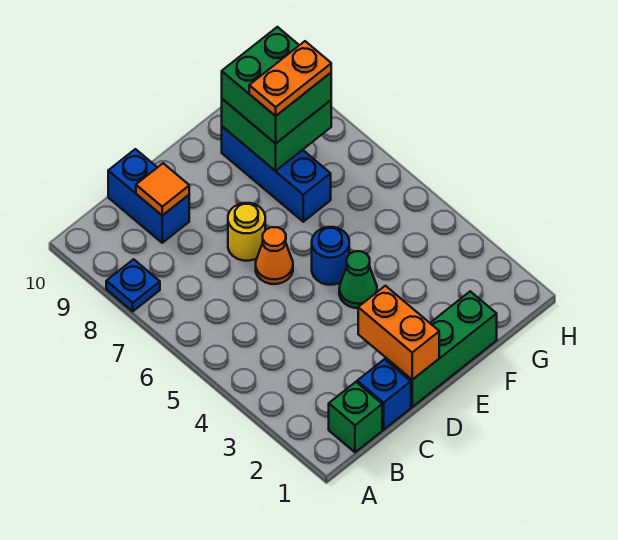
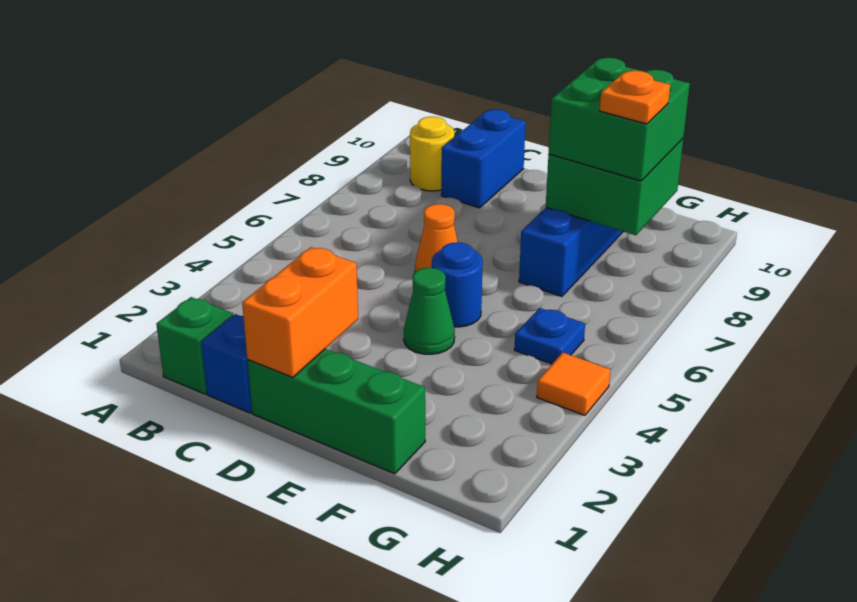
blue 1x1 plate [106,259,160,311] -> blue 1x1 plate moved to [514,308,585,364]
orange 1x1 tile [136,163,189,215] -> orange 1x1 tile moved to [537,352,610,415]
yellow 1x1 round brick [228,203,265,261] -> yellow 1x1 round brick moved to [410,117,454,191]
orange 1x2 plate [249,41,331,116] -> orange 1x1 plate [600,71,670,124]

